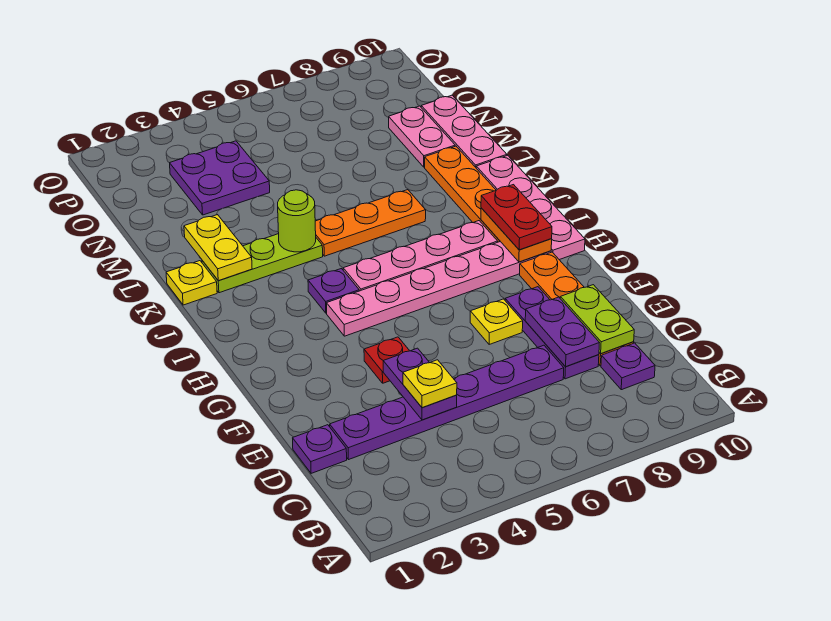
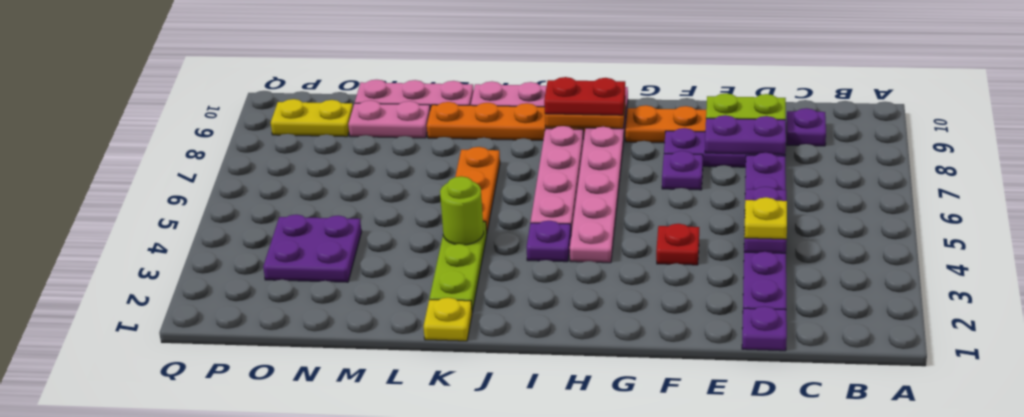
purple 1x2 plate [383,348,457,420] -> purple 1x2 plate turned to [744,187,787,253]
yellow 1x1 plate [470,299,523,345] -> purple 1x1 plate [662,151,703,190]
yellow 1x2 plate [184,215,252,281] -> yellow 1x2 plate moved to [271,99,353,137]

